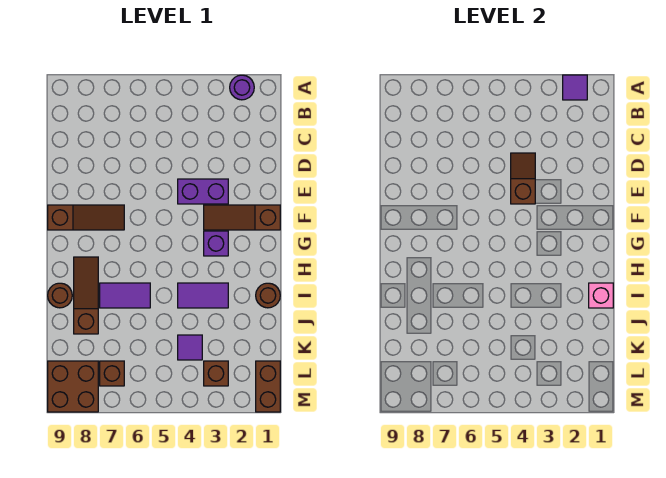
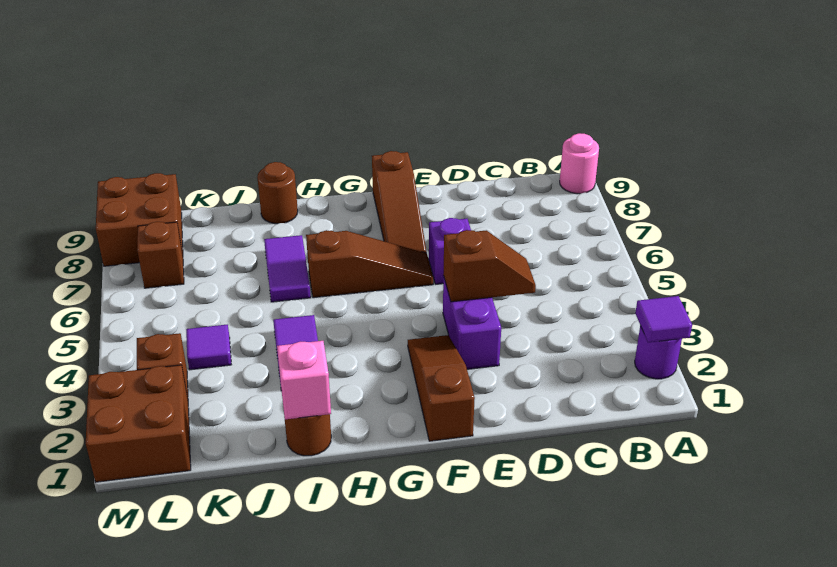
none -> pink 1x1 round brick [560,133,599,194]
purple 1x1 brick [204,231,228,256] -> purple 1x1 brick moved to [429,218,471,284]
brown 1x3 slope [74,257,98,334] -> brown 1x3 slope moved to [306,230,433,298]
brown 1x2 brick [256,361,280,412] -> brown 2x2 brick [86,365,191,482]

